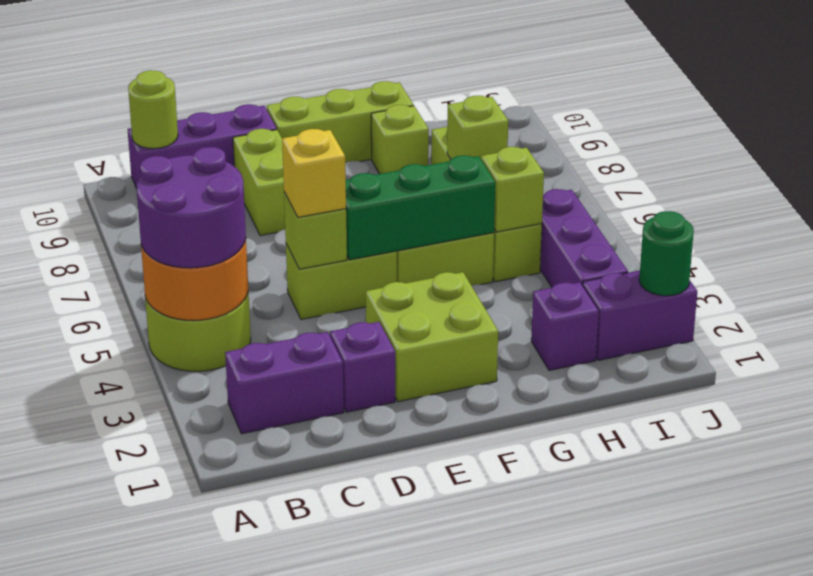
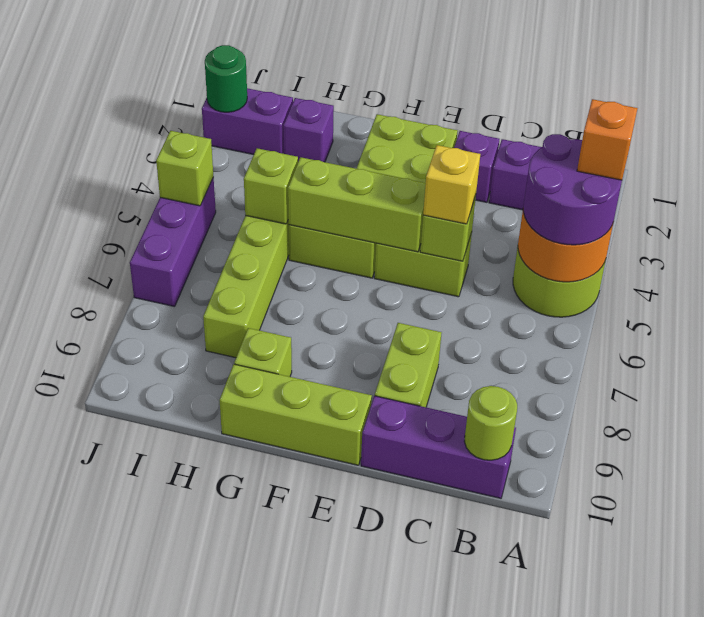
none -> orange 1x1 brick [577,99,638,180]
green 1x3 brick [346,156,495,260] -> lime 1x3 brick [288,157,426,252]
lime 1x1 brick [447,96,508,159] -> lime 1x1 brick moved to [156,131,213,206]
purple 1x3 brick [540,189,628,287] -> purple 1x3 brick moved to [130,177,216,307]

